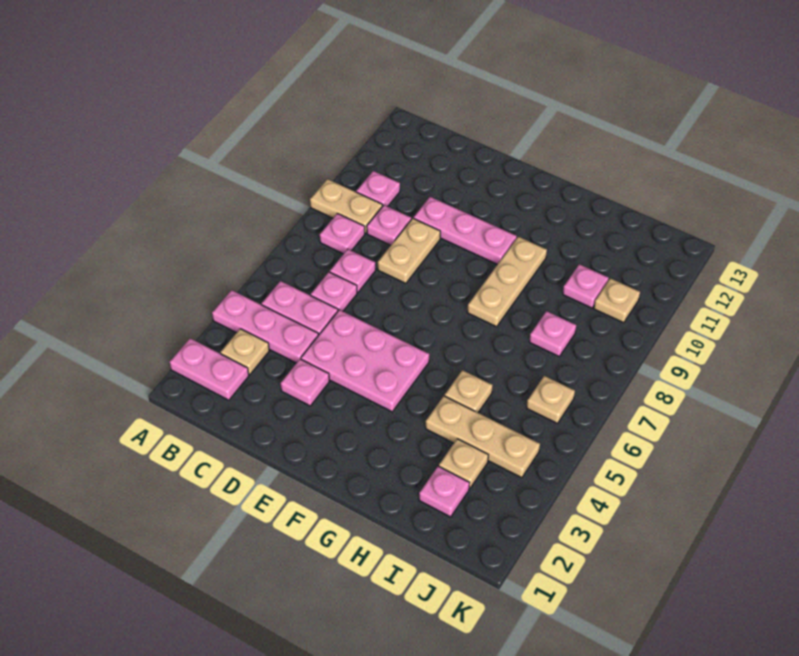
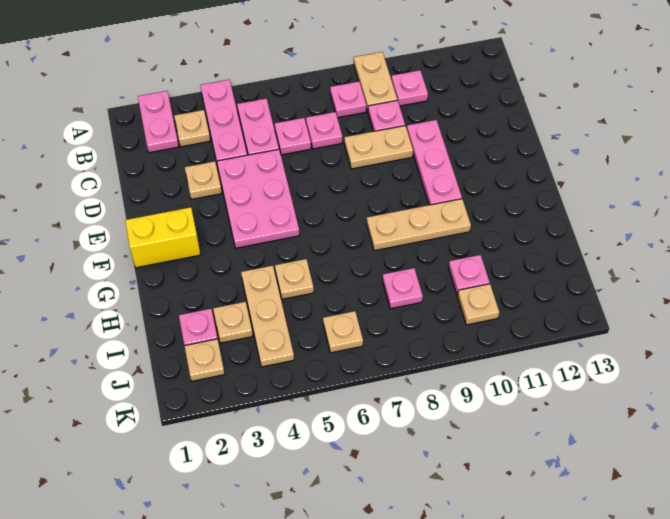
pink 1x1 plate [281,359,329,406] -> tan 1x1 plate [185,161,222,199]
none -> yellow 1x2 brick [125,207,200,268]
none -> tan 1x1 plate [185,339,225,381]

